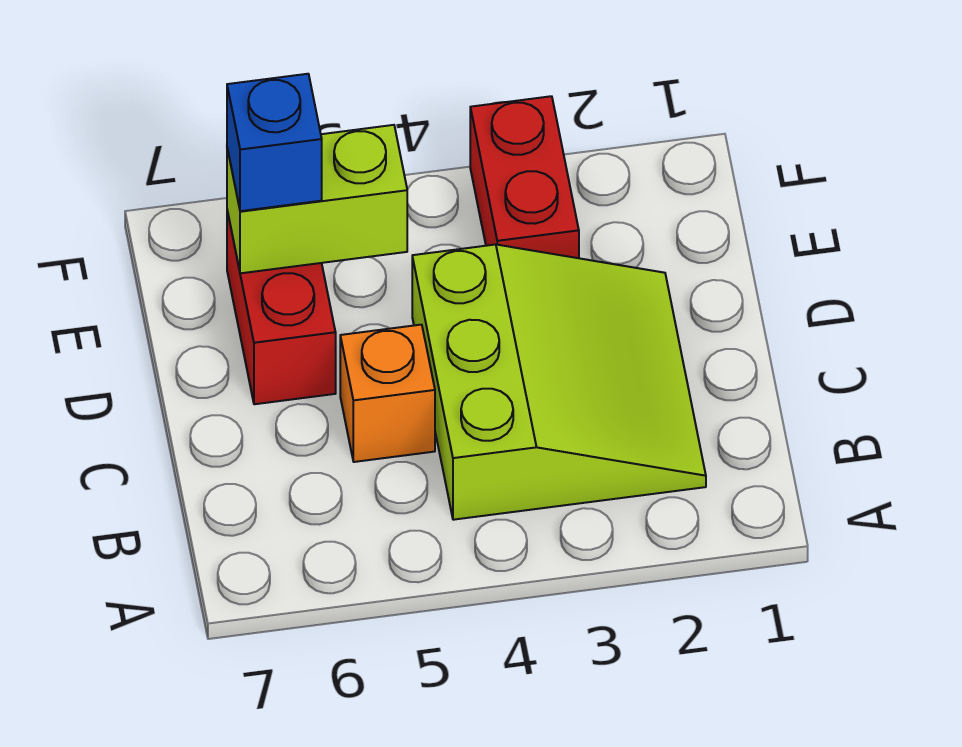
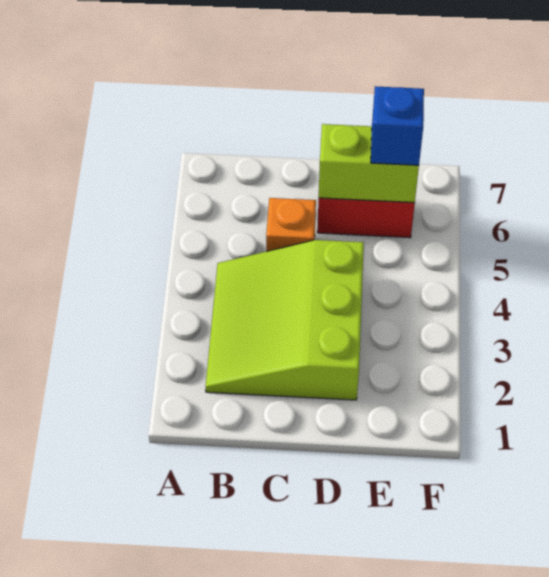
lime 3x3 slope [412,244,706,520] -> lime 3x3 slope turned to [206,240,364,400]
red 1x2 brick [470,96,579,258] -> none
lime 1x2 brick [227,125,407,273] -> lime 1x2 brick turned to [319,124,419,203]

